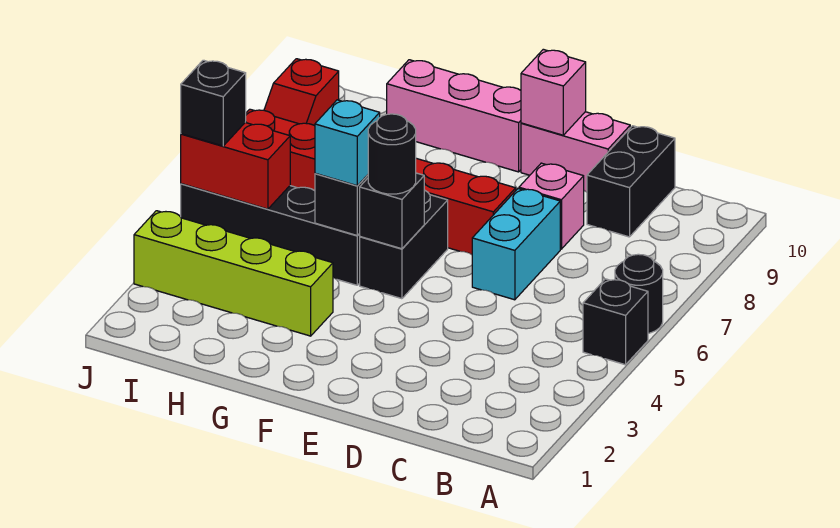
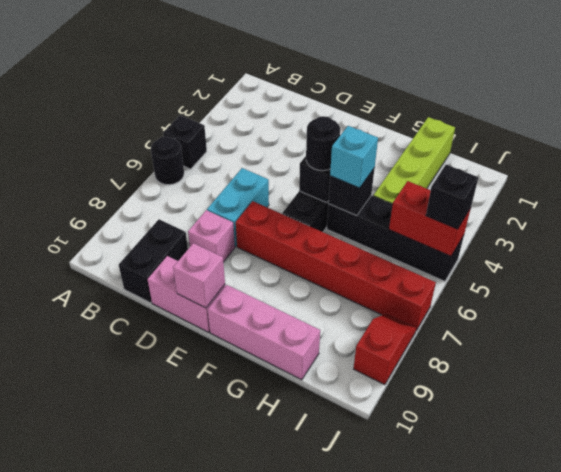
lime 1x4 brick [134,211,333,336] -> lime 1x4 brick turned to [373,117,455,204]

